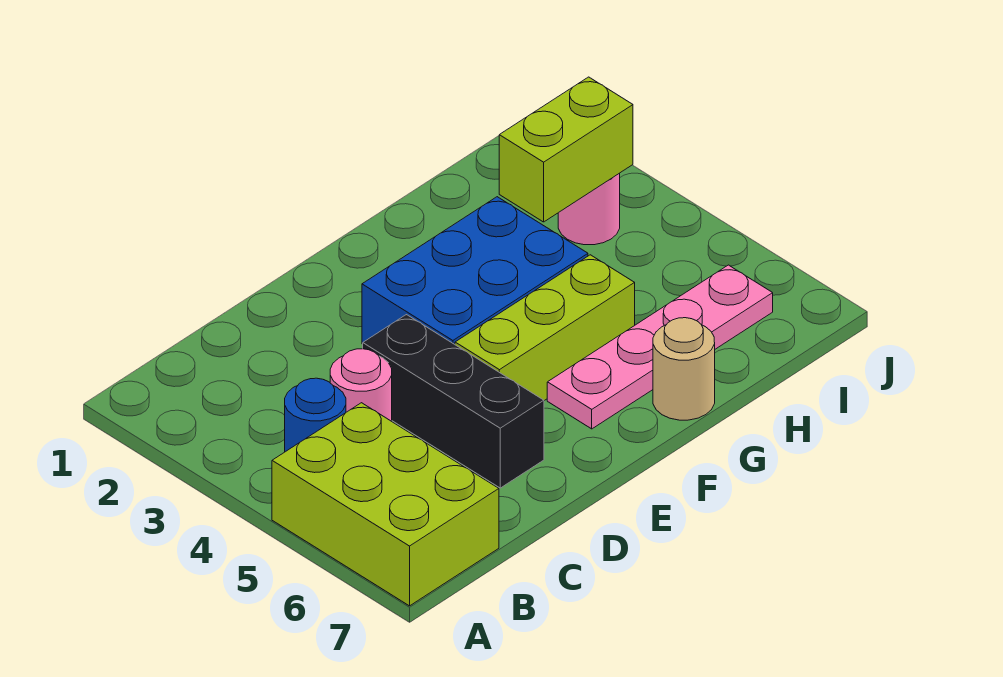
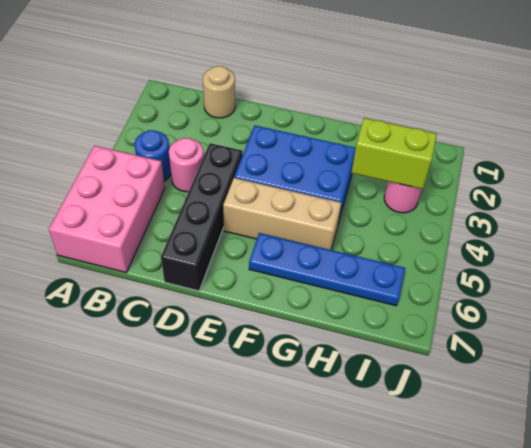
lime 2x3 brick [272,403,499,606] -> pink 2x3 brick [49,146,165,273]
black 1x3 brick [363,315,544,488] -> black 1x4 brick [161,143,243,291]
lime 1x3 brick [455,255,635,401] -> tan 1x3 brick [223,178,341,250]
pink 1x4 plate [547,265,773,429] -> blue 1x4 plate [249,233,405,306]
tan 1x1 round brick [653,318,715,420] -> tan 1x1 round brick moved to [203,66,235,118]

